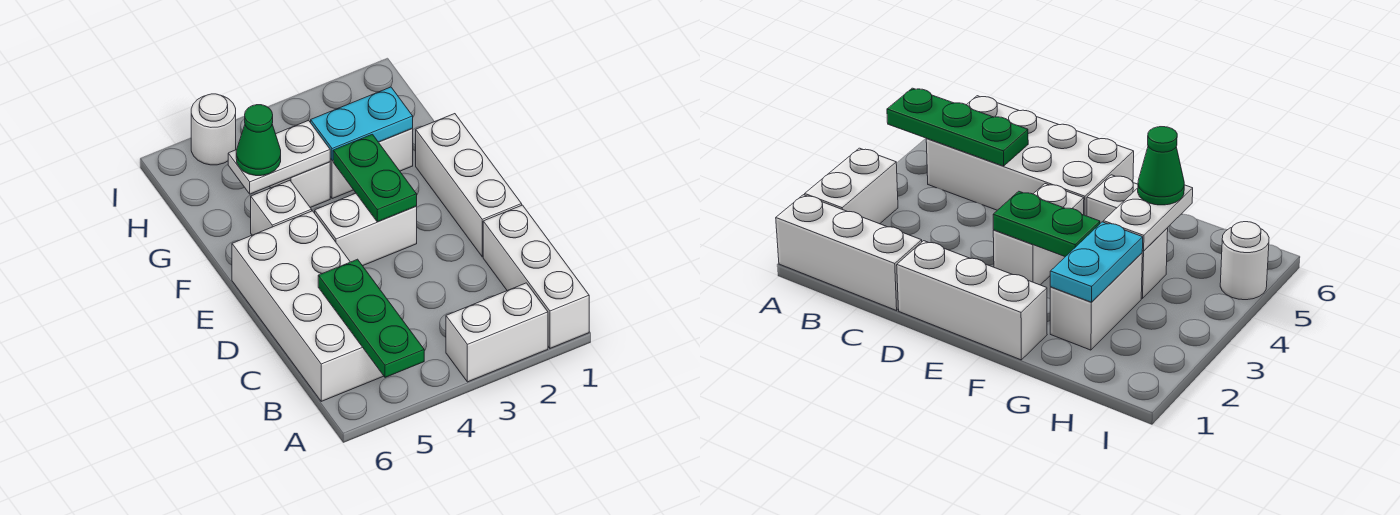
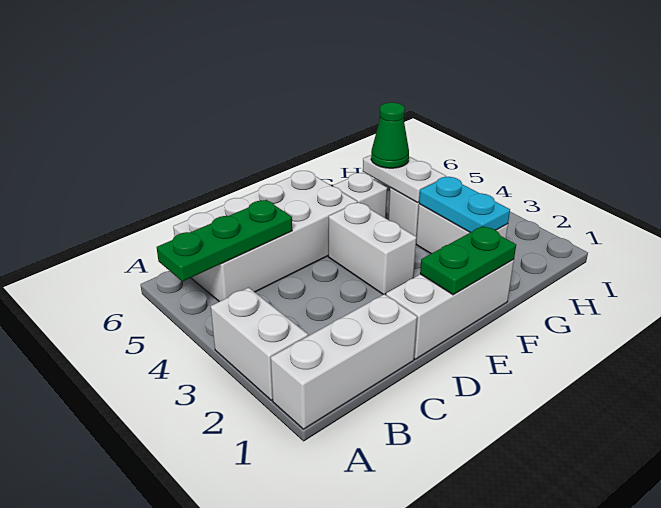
green 1x2 plate [333,134,417,222] -> green 1x2 plate moved to [420,226,516,295]
white 1x1 round brick [191,94,236,165] -> none

